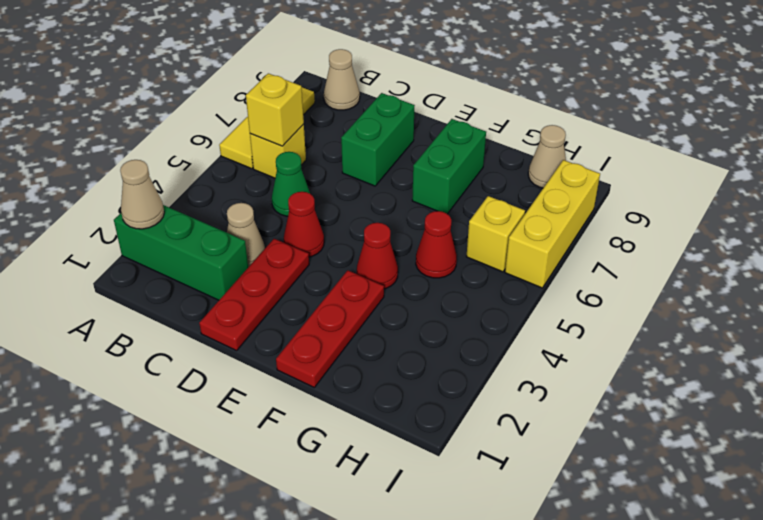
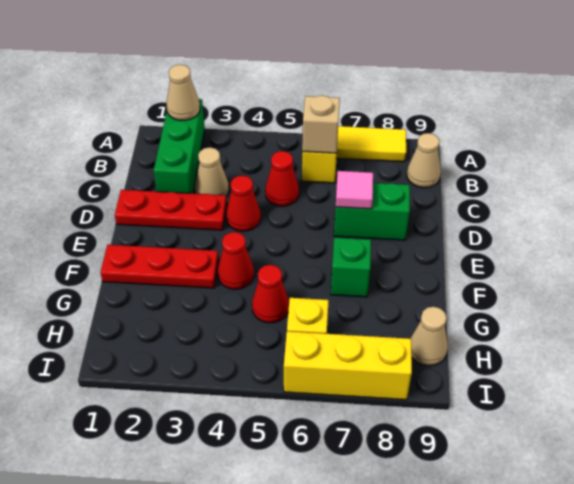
yellow 1x1 brick [246,73,304,146] -> tan 1x1 brick [302,95,340,153]
green 1x1 cone [272,152,310,216] -> red 1x1 cone [265,151,299,206]
none -> pink 1x1 tile [336,171,373,209]
green 1x2 brick [412,119,486,214] -> green 1x1 brick [331,238,371,297]

